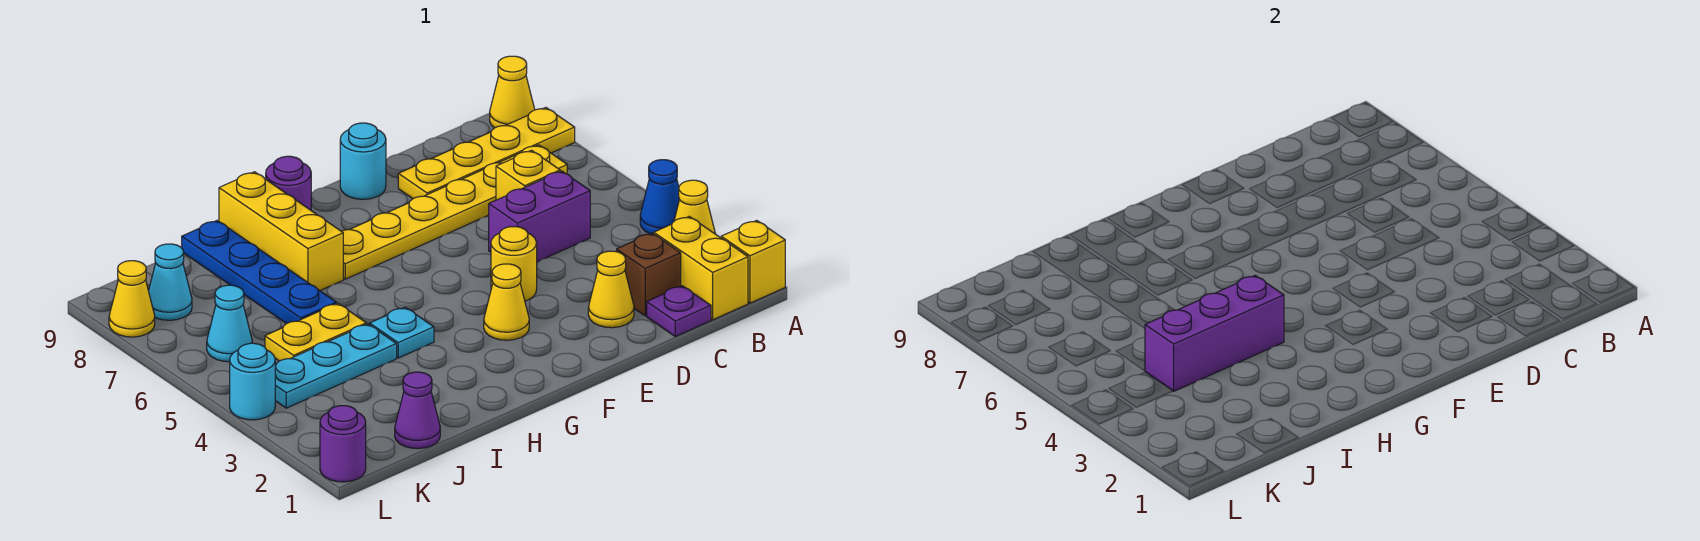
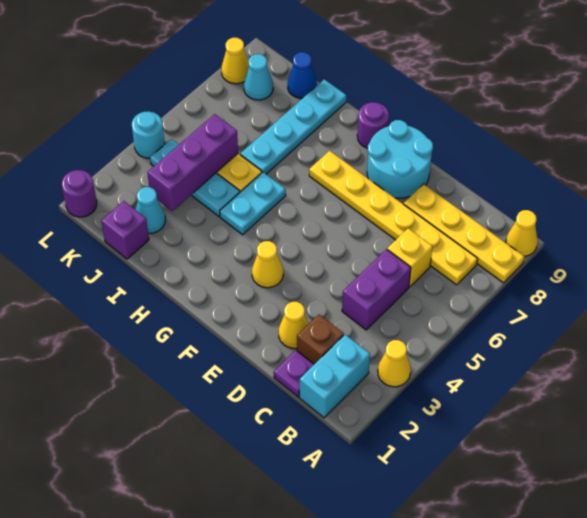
yellow 1x1 brick [721,220,785,303] -> none
blue 1x1 cone [640,160,679,234] -> blue 1x1 cone moved to [288,52,317,98]
yellow 1x2 brick [654,216,748,320] -> cyan 1x2 brick [299,335,370,418]
purple 1x2 brick [489,171,590,262] -> purple 1x2 brick turned to [342,249,411,330]
yellow 1x1 round brick [491,227,537,301] -> none
cyan 1x1 round brick [340,123,386,199] -> cyan 2x2 round brick [367,120,433,198]
cyan 1x1 plate [370,307,434,358] -> cyan 1x2 plate [220,172,286,235]
purple 1x3 brick [1145,275,1284,391] -> purple 1x3 brick turned to [147,114,238,211]
yellow 1x3 brick [219,172,343,291] -> none
blue 1x4 plate [182,221,336,324] -> cyan 1x4 plate [240,79,346,174]
purple 1x1 cone [395,372,440,449] -> purple 1x1 brick [101,201,149,259]
cyan 1x1 cone [207,285,252,362] -> cyan 1x1 cone moved to [136,187,165,233]

